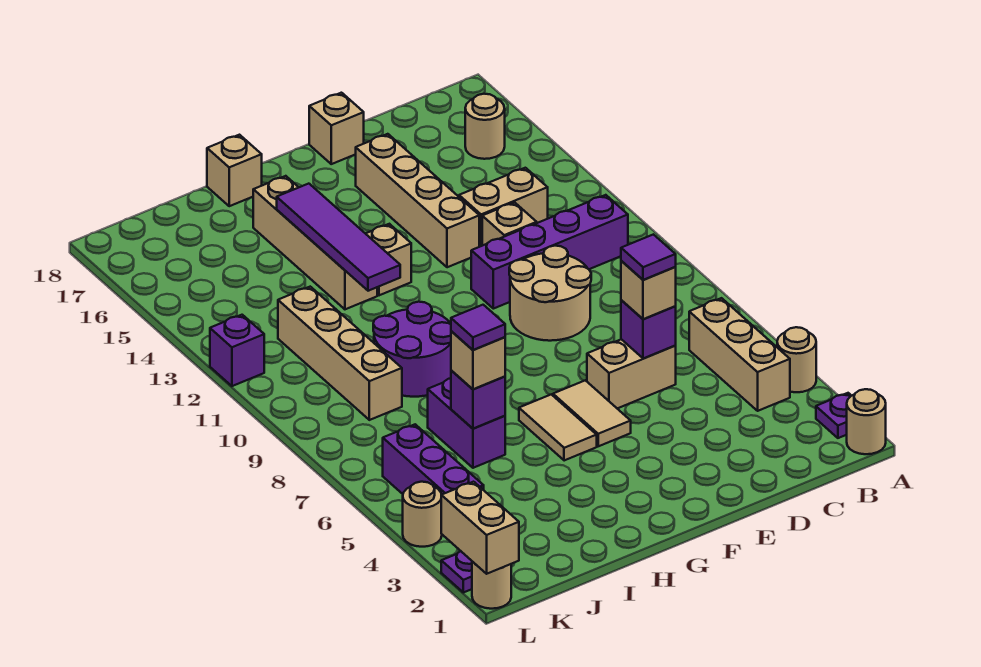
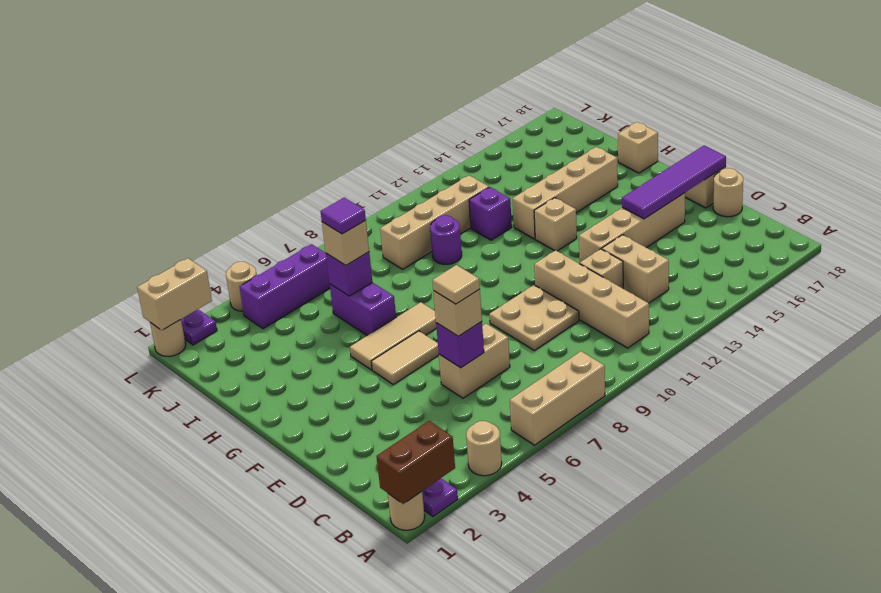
none -> brown 1x2 brick [376,421,455,504]
tan 1x3 brick [689,298,790,411] -> tan 1x3 brick moved to [510,351,605,445]
purple 1x4 brick [471,195,628,309] -> tan 1x4 brick [534,250,649,348]
tan 1x1 round brick [465,94,505,159] -> tan 1x1 round brick moved to [713,168,743,217]
tan 1x2 brick [587,339,676,408] -> tan 1x2 brick turned to [439,324,510,398]
purple 1x1 tile [621,234,676,280] -> tan 1x1 tile [432,265,480,304]
tan 2x2 round brick [509,246,591,341] -> tan 2x2 plate [489,285,579,351]
tan 1x2 tile [519,394,597,461] -> tan 1x3 tile [350,302,436,370]
purple 2x2 round brick [373,302,451,397] -> purple 1x1 round brick [430,215,462,265]
purple 1x4 tile [277,184,400,291] -> purple 1x4 tile moved to [622,145,726,219]
purple 1x2 brick [428,378,505,468] -> purple 1x2 brick turned to [330,282,396,336]
purple 1x1 brick [210,315,264,386] -> purple 1x1 brick moved to [469,187,512,240]

